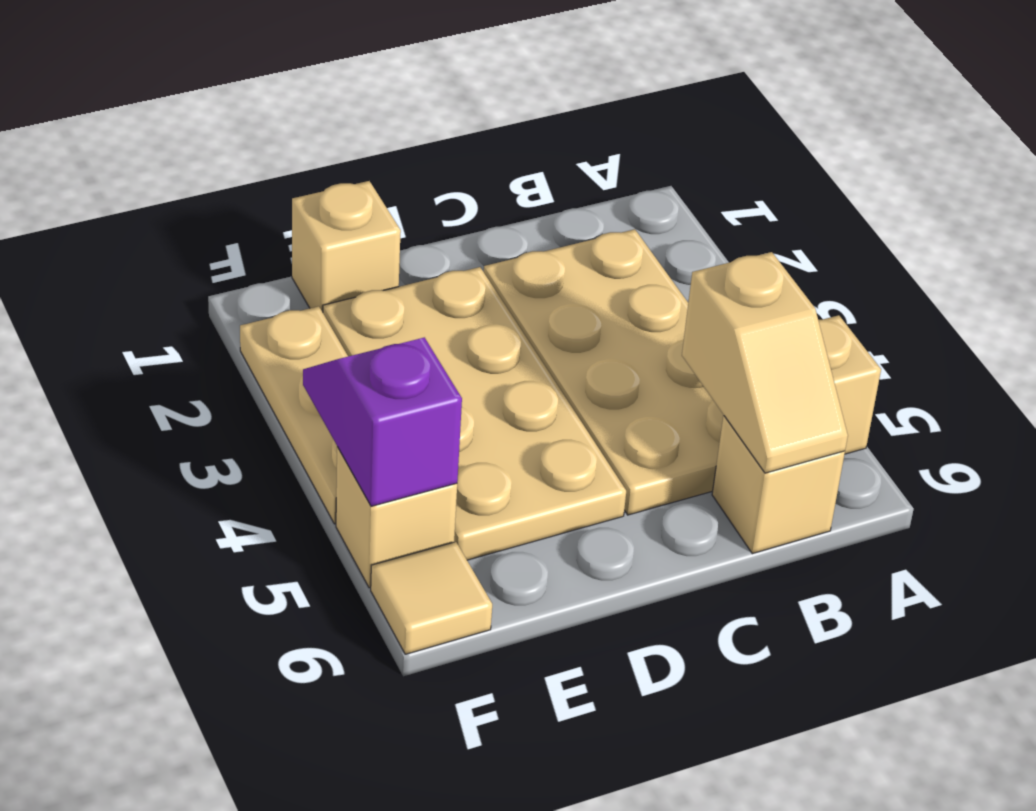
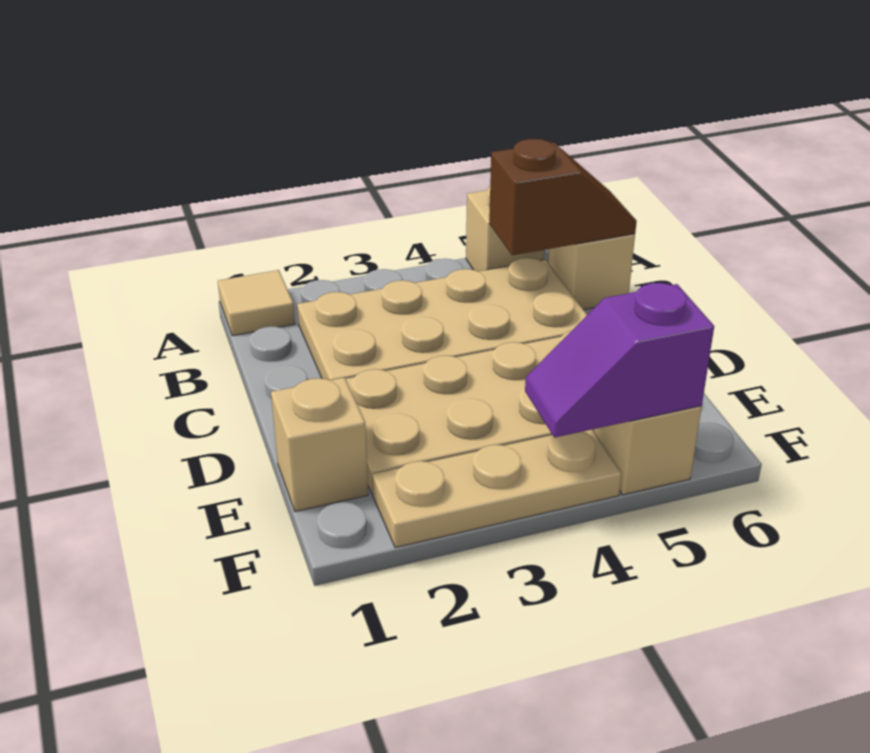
tan 1x2 slope [682,252,848,473] -> brown 1x2 slope [489,139,637,255]
tan 1x1 tile [371,542,492,654] -> tan 1x1 tile moved to [218,270,295,336]

